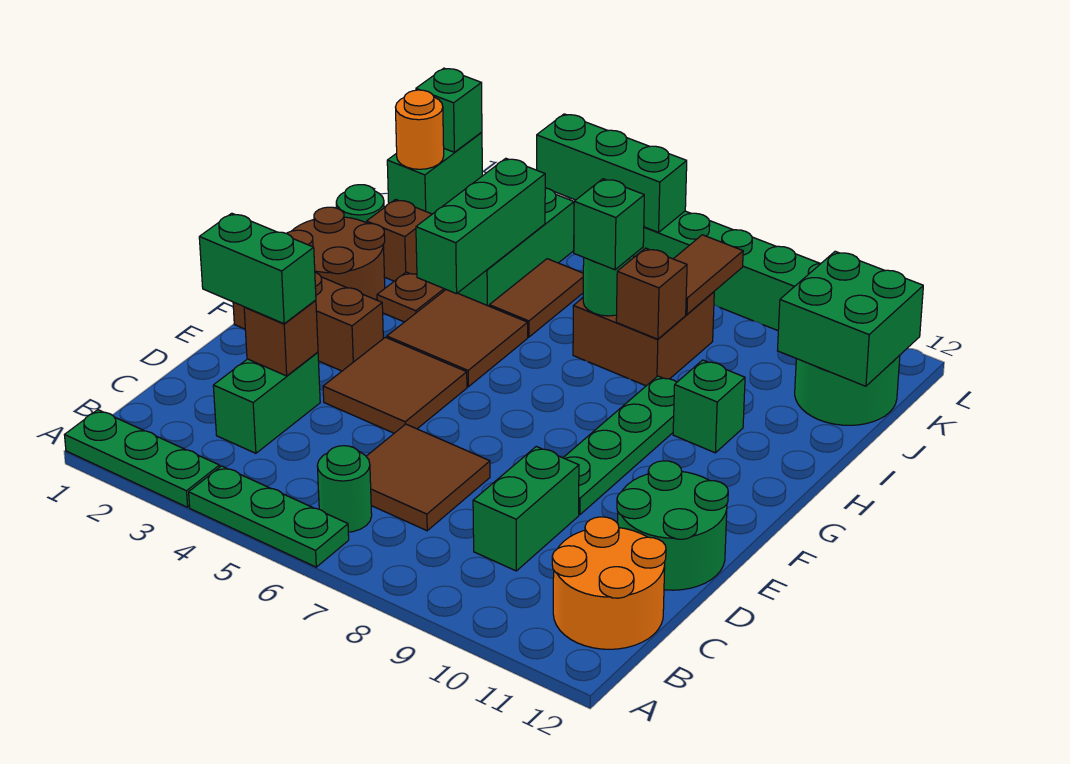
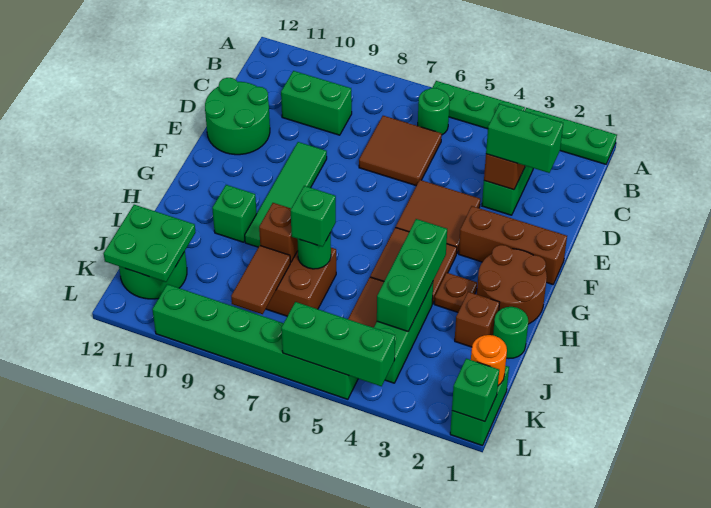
orange 2x2 round brick [552,517,666,649] -> none
green 1x2 brick [473,447,579,571] -> green 1x2 brick turned to [281,71,352,135]
green 1x4 plate [563,376,677,515] -> green 1x4 tile [245,142,327,247]
green 2x2 brick [778,251,923,386] -> green 2x2 plate [104,205,196,282]

